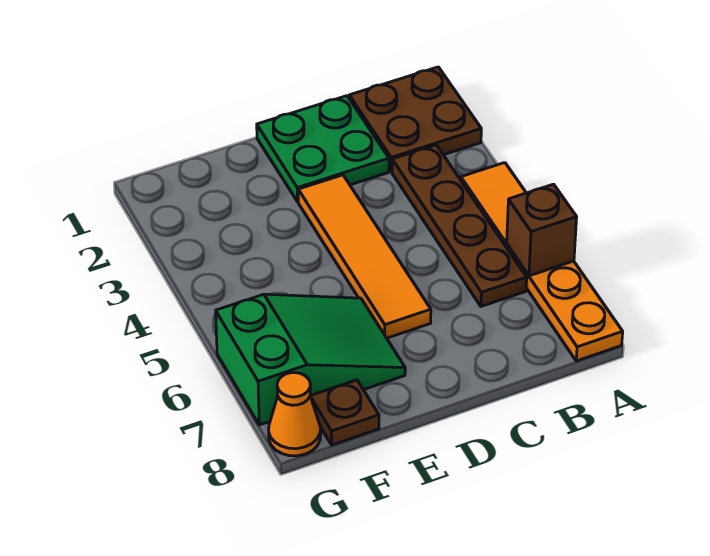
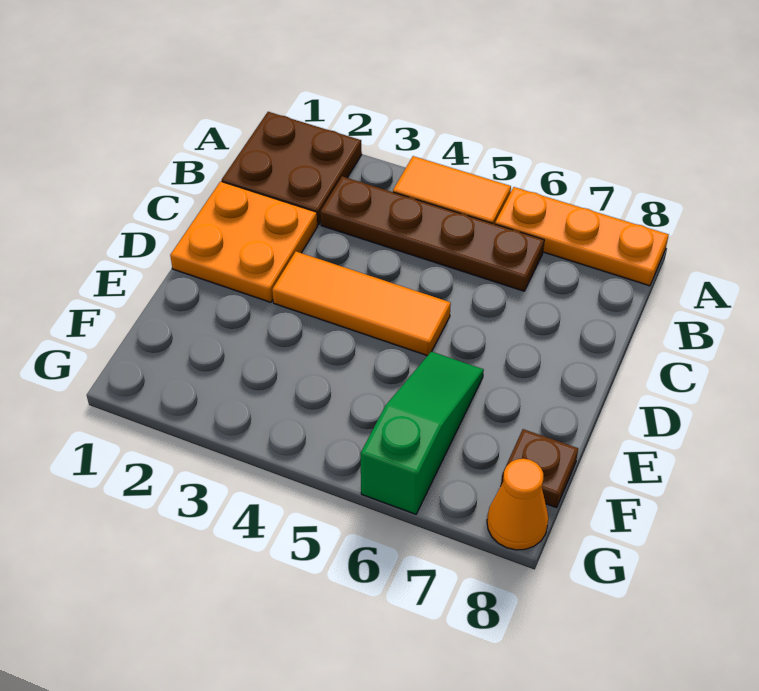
brown 1x1 brick [507,184,577,276] -> none
green 2x2 plate [257,96,389,202] -> orange 2x2 plate [170,181,318,302]
orange 1x4 tile [298,175,431,338] -> orange 1x3 tile [272,252,451,356]
green 2x3 slope [216,294,405,425] -> green 1x3 slope [360,352,484,514]

